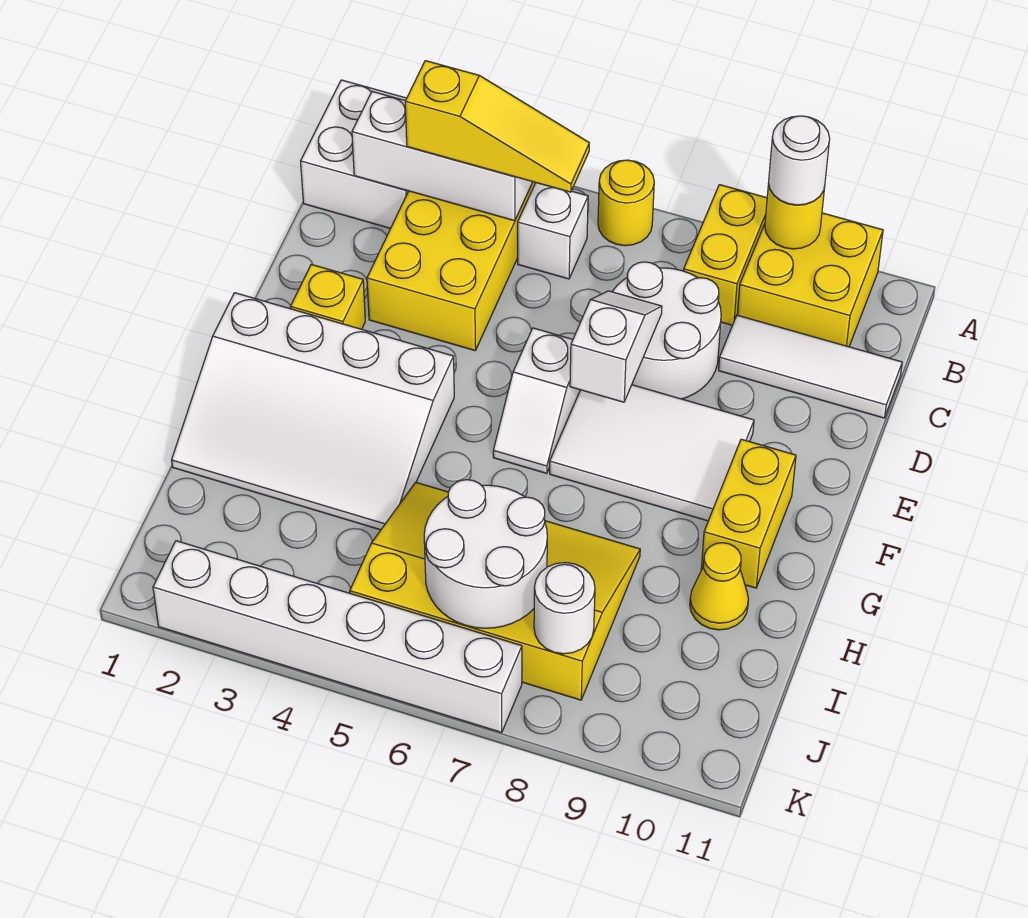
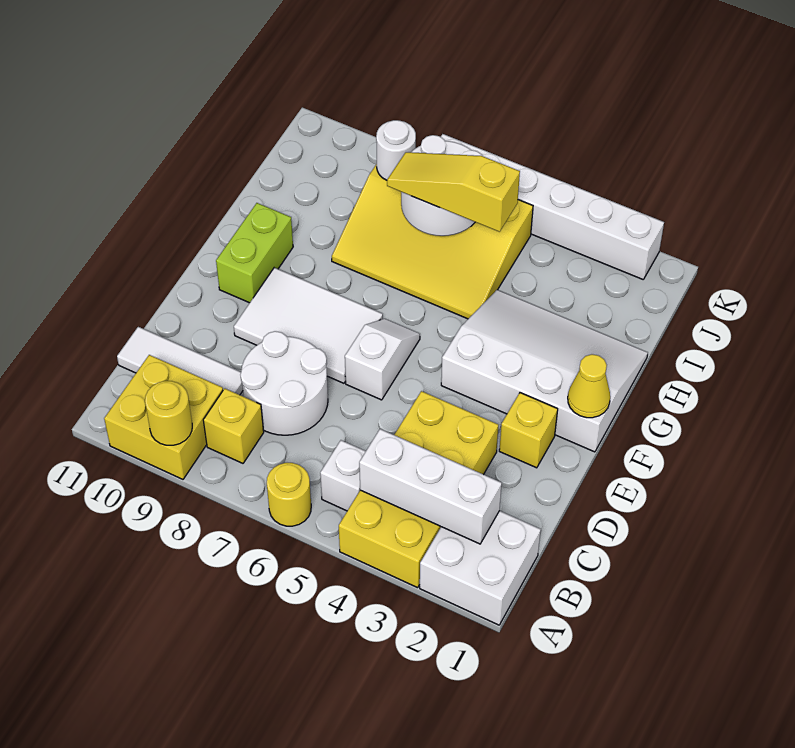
yellow 1x2 brick [684,185,767,325] -> yellow 1x1 brick [203,388,264,463]
white 1x1 round brick [769,116,830,205] -> none
yellow 1x3 slope [405,61,589,192] -> yellow 1x3 slope moved to [387,152,520,232]
white 1x2 slope [570,291,662,402] -> none
yellow 1x2 brick [701,439,796,588] -> lime 1x2 brick [216,203,293,303]
yellow 1x1 cone [690,543,749,630] -> yellow 1x1 cone moved to [568,354,610,418]

